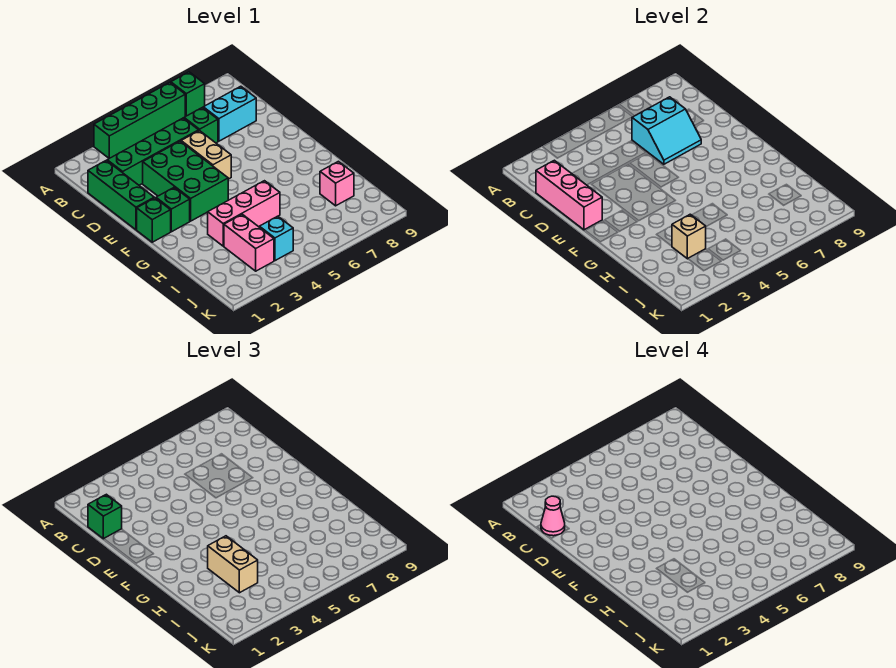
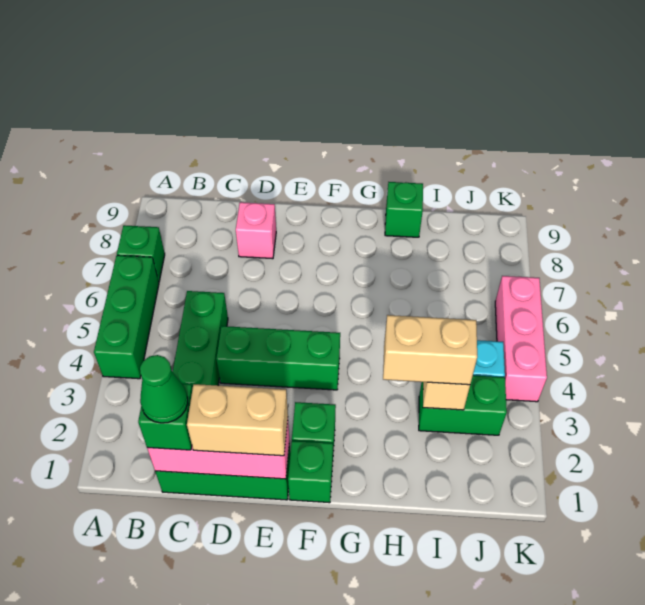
green 1x4 brick [94,83,185,158] -> green 1x3 brick [94,255,159,379]
pink 1x1 cone [541,496,565,536] -> green 1x1 cone [140,355,188,423]
green 1x1 brick [184,107,218,143] -> green 1x1 brick moved to [385,182,423,237]
cyan 2x2 slope [632,97,701,164] -> none
cyan 1x2 brick [203,86,256,141] -> none
green 2x3 brick [143,141,228,221] -> green 1x3 brick [216,326,340,390]
tan 1x2 brick [181,130,231,179] -> tan 1x2 brick moved to [187,384,288,456]
pink 1x3 brick [208,181,280,246] -> pink 1x3 brick moved to [495,276,547,402]
pink 1x2 brick [224,214,274,271] -> green 1x2 brick [419,375,507,435]
pink 1x1 brick [320,161,354,206] -> pink 1x1 brick moved to [236,202,276,259]

